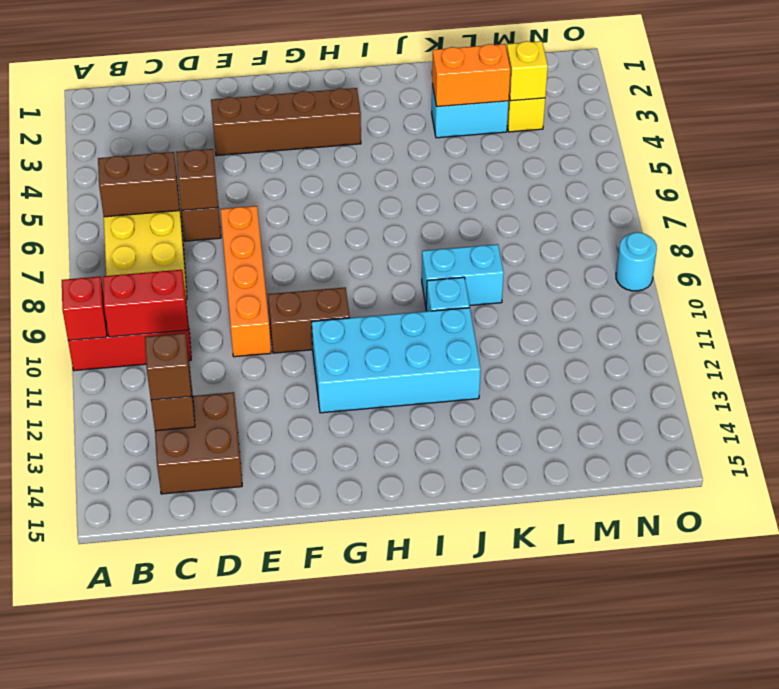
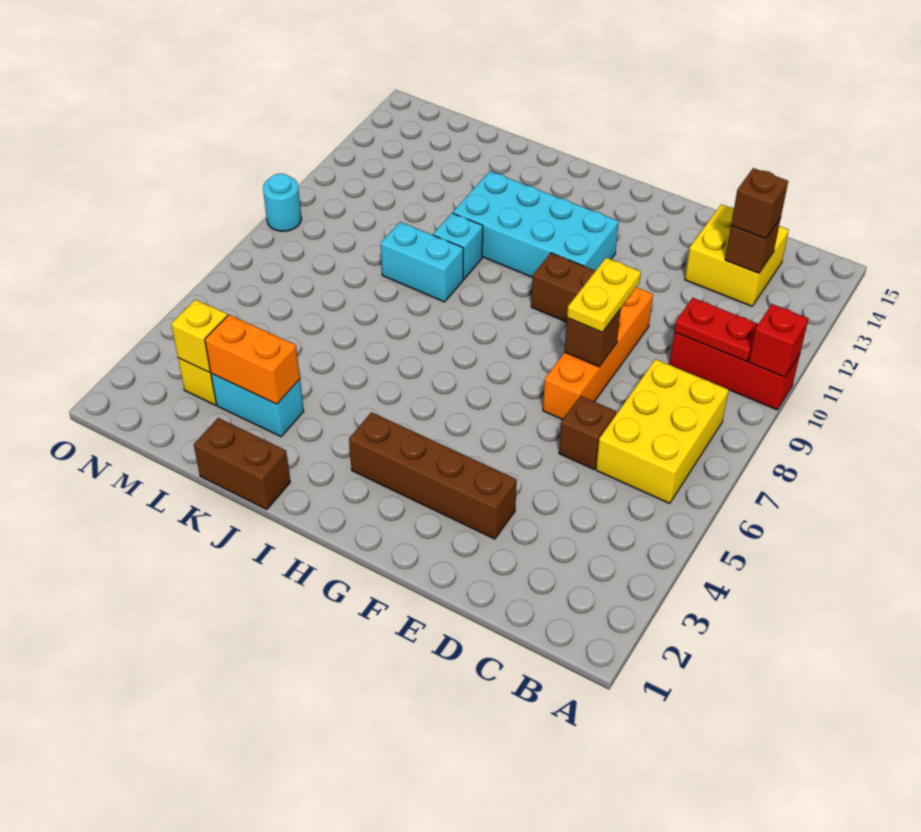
brown 1x2 brick [98,152,180,217] -> brown 1x2 brick moved to [194,418,290,510]
red 1x2 brick [103,270,188,337] -> red 1x2 plate [674,298,758,362]
brown 2x2 brick [155,392,242,494] -> yellow 2x2 brick [685,204,789,306]
brown 1x1 brick [176,149,218,210] -> brown 1x1 brick moved to [565,309,621,367]
none -> yellow 1x2 plate [567,258,641,332]

